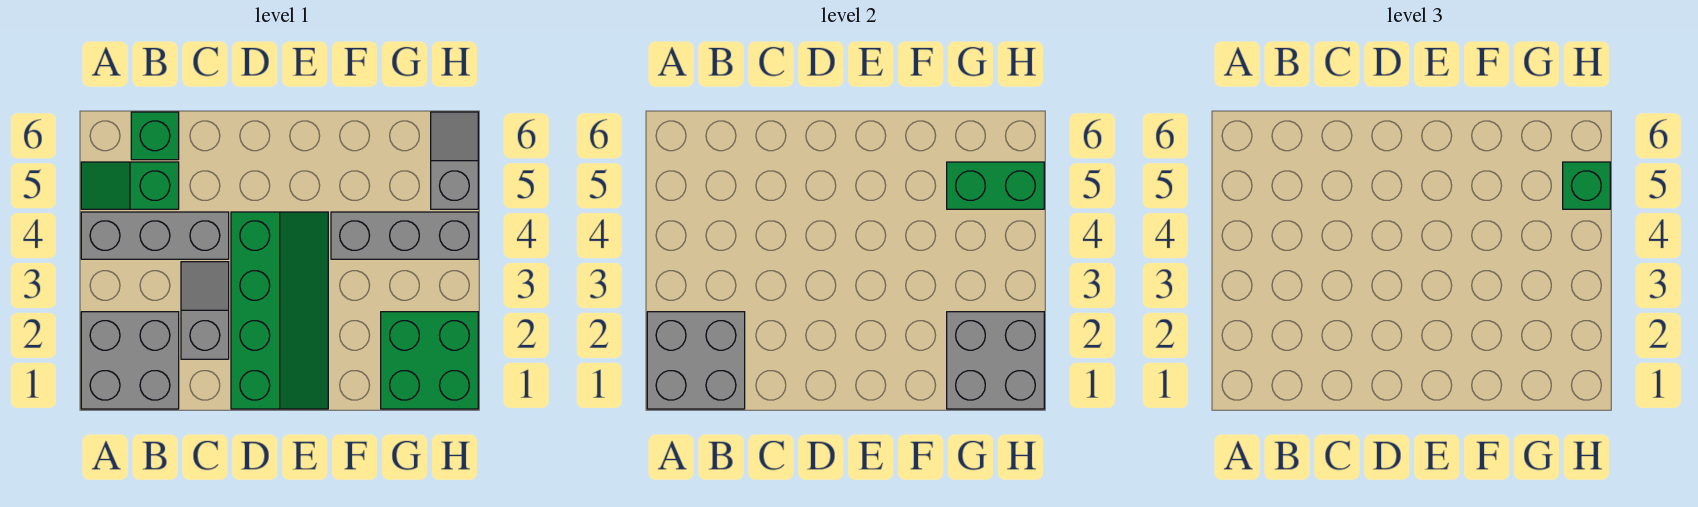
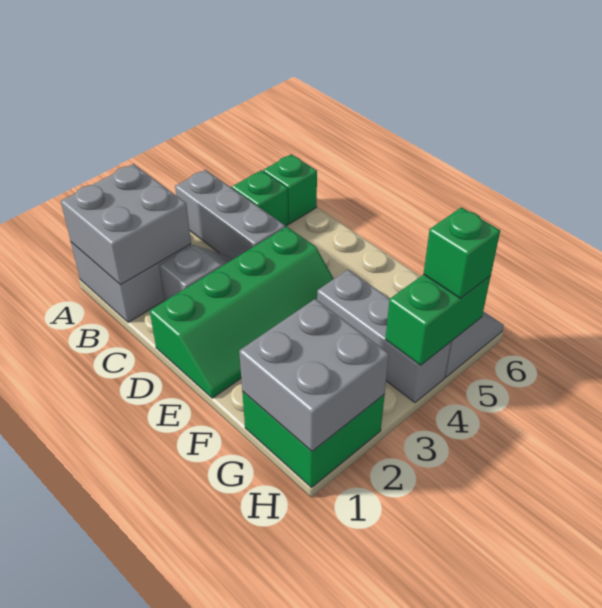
green 1x2 brick [947,162,1044,209] -> green 1x2 brick turned to [385,274,491,366]

